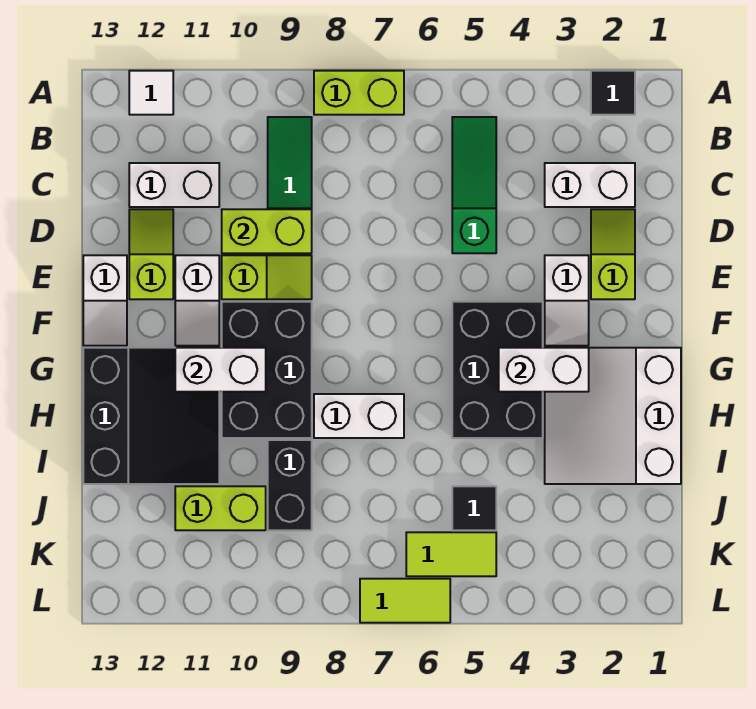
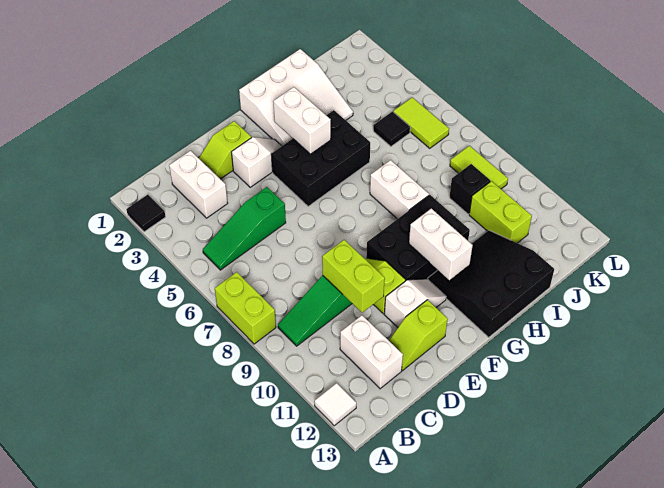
white 1x2 slope [83,255,127,346] -> none
black 1x2 brick [268,440,312,530] -> black 1x1 brick [449,164,490,214]
lime 1x2 tile [360,579,450,623] -> lime 1x2 tile moved to [450,146,508,189]

